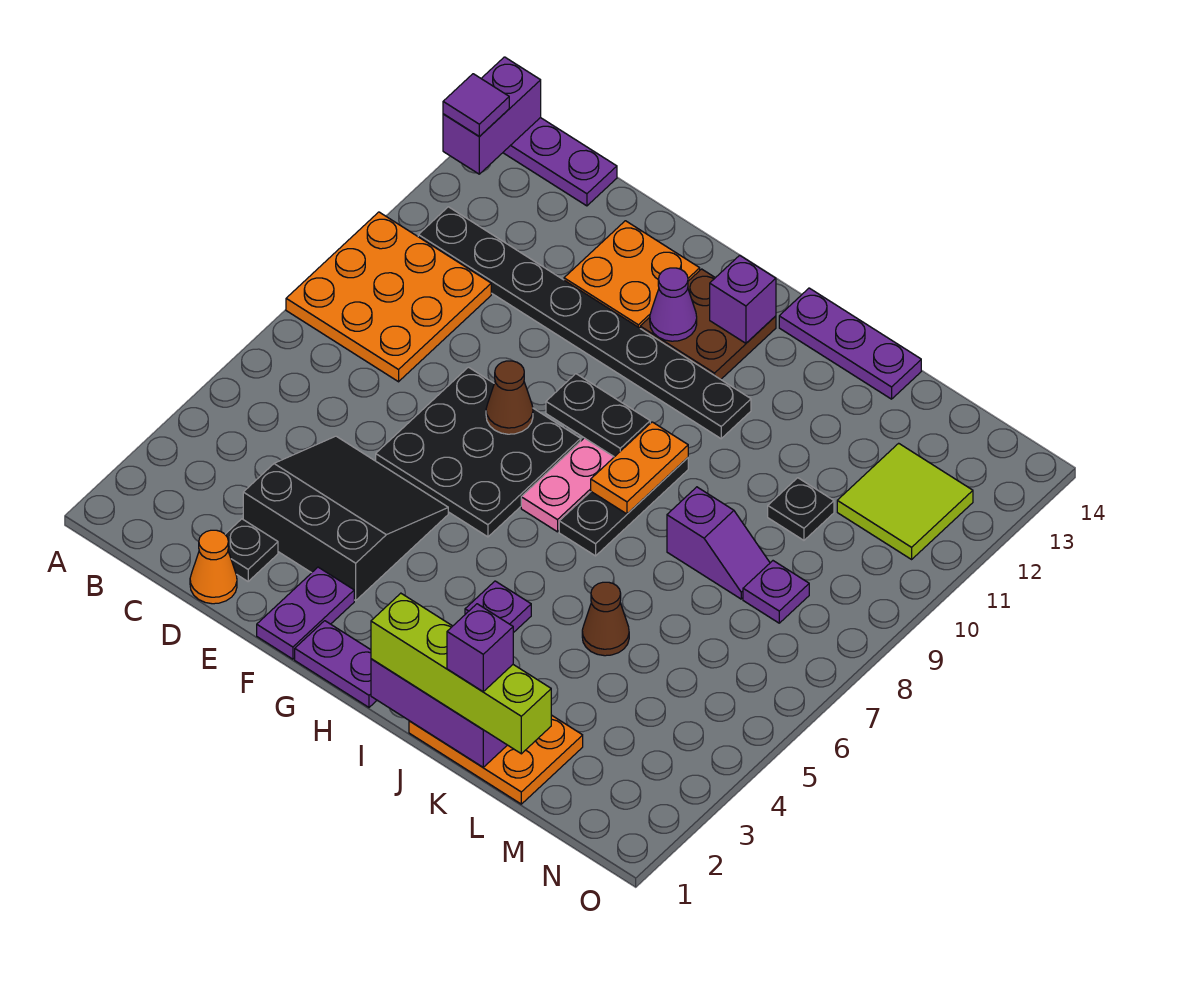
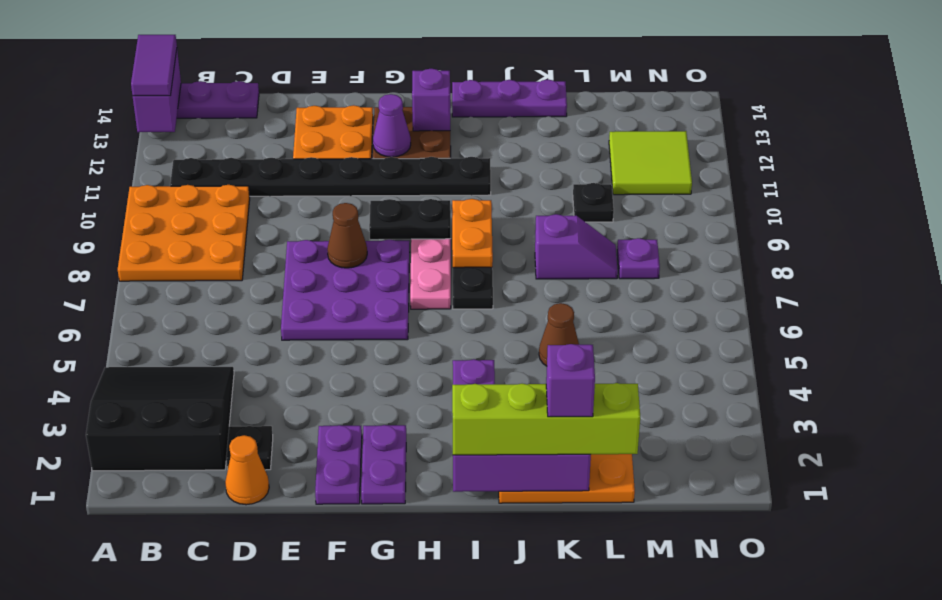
purple 1x1 tile [443,74,509,136] -> purple 1x2 tile [131,35,177,96]
black 3x3 slope [243,436,448,600] -> black 3x3 slope moved to [86,367,234,471]
black 3x3 plate [376,367,581,537] -> purple 3x3 plate [281,240,410,340]
purple 1x2 plate [295,621,377,707] -> purple 1x2 plate turned to [361,425,406,504]

